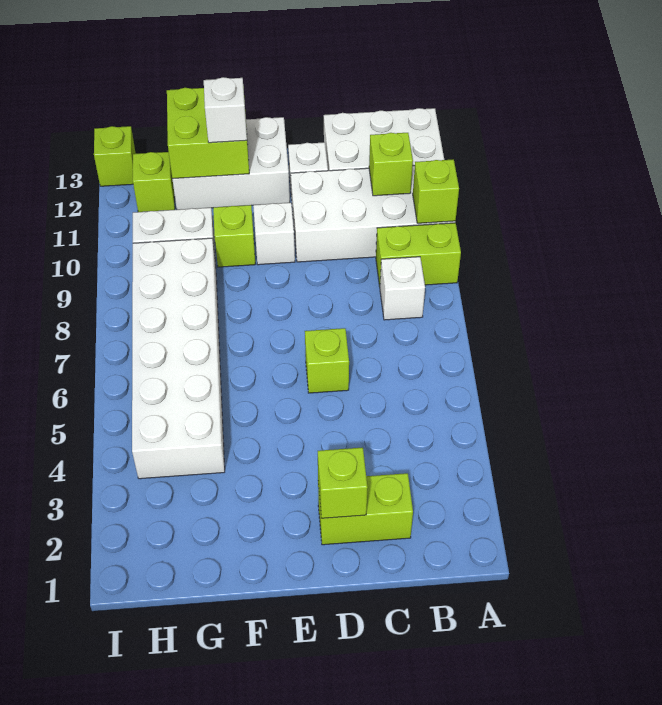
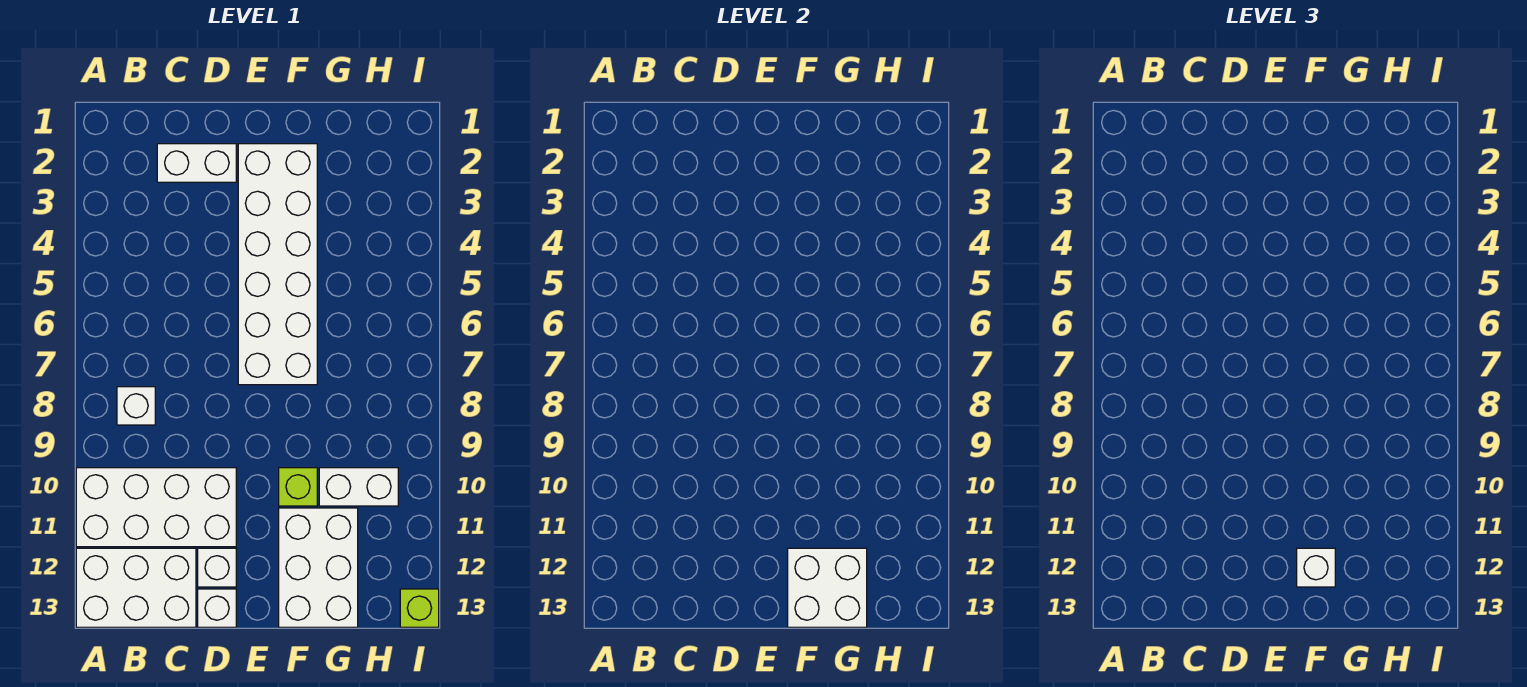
lime 1x2 brick [376,223,461,286] -> none
lime 1x1 brick [413,159,459,223] -> none
lime 1x1 brick [369,133,413,196] -> none
lime 1x2 brick [318,473,413,545] -> white 1x2 brick [157,144,236,182]
lime 1x1 brick [318,447,368,518] -> none
lime 1x1 brick [305,328,349,393] -> none
white 1x1 brick [253,203,295,265] -> white 1x1 brick moved to [198,589,236,627]
white 2x3 brick [172,117,290,210] -> white 2x3 brick turned to [279,508,358,627]
lime 2x2 brick [167,86,249,179] -> white 2x2 brick [788,548,867,627]
white 2x6 brick [132,238,225,479] -> white 2x6 brick moved to [238,144,317,385]
lime 1x1 brick [133,152,175,212] -> none

